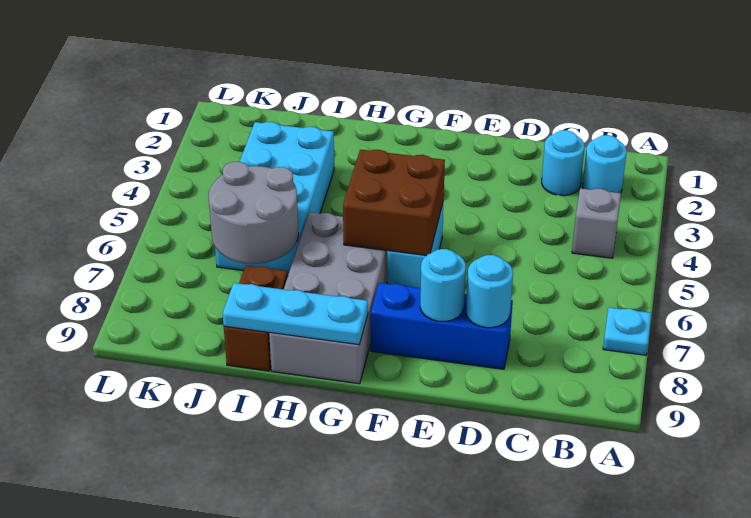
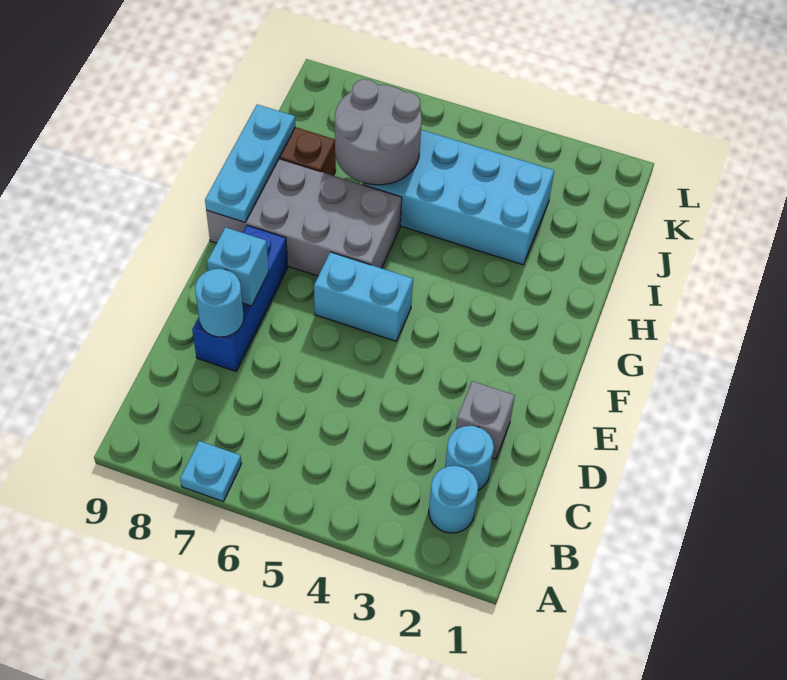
grey 1x1 brick [572,188,621,258] -> grey 1x1 brick moved to [456,381,515,459]
cyan 1x1 round brick [420,249,466,321] -> cyan 1x1 brick [207,227,269,306]
brown 2x2 brick [343,150,445,256] -> none

